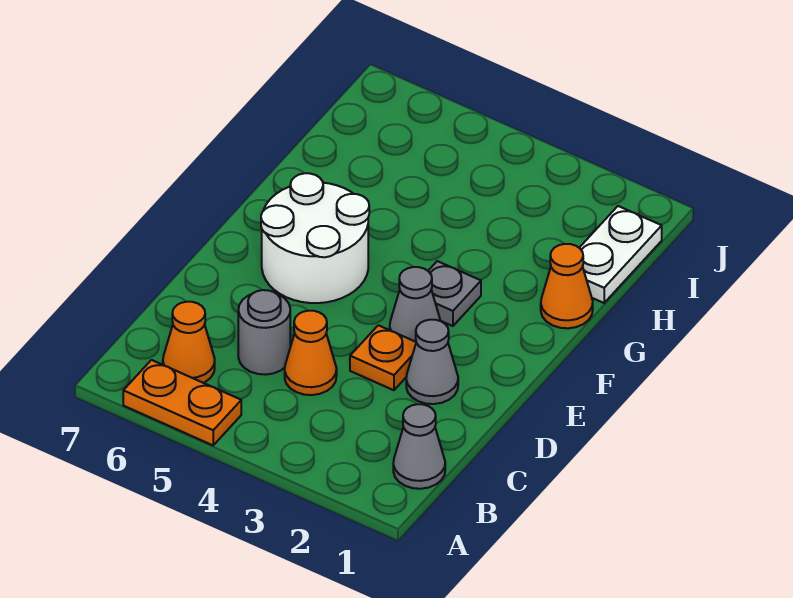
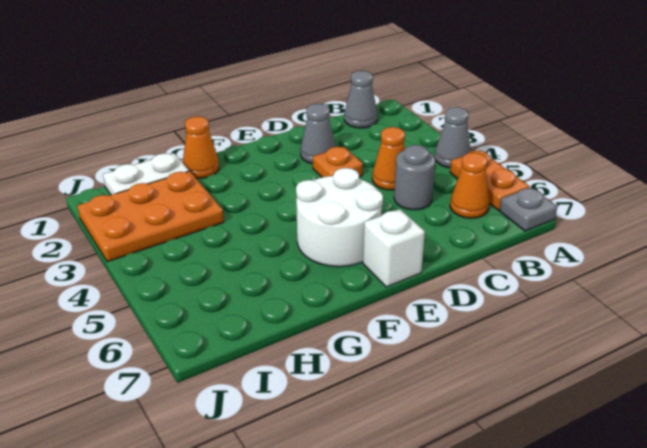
grey 1x1 cone [390,267,440,342] -> grey 1x1 cone moved to [435,107,471,168]
none -> white 1x1 brick [363,209,425,287]
grey 1x1 plate [428,261,481,326] -> grey 1x1 plate moved to [499,187,557,231]
none -> orange 2x3 plate [77,171,224,262]

